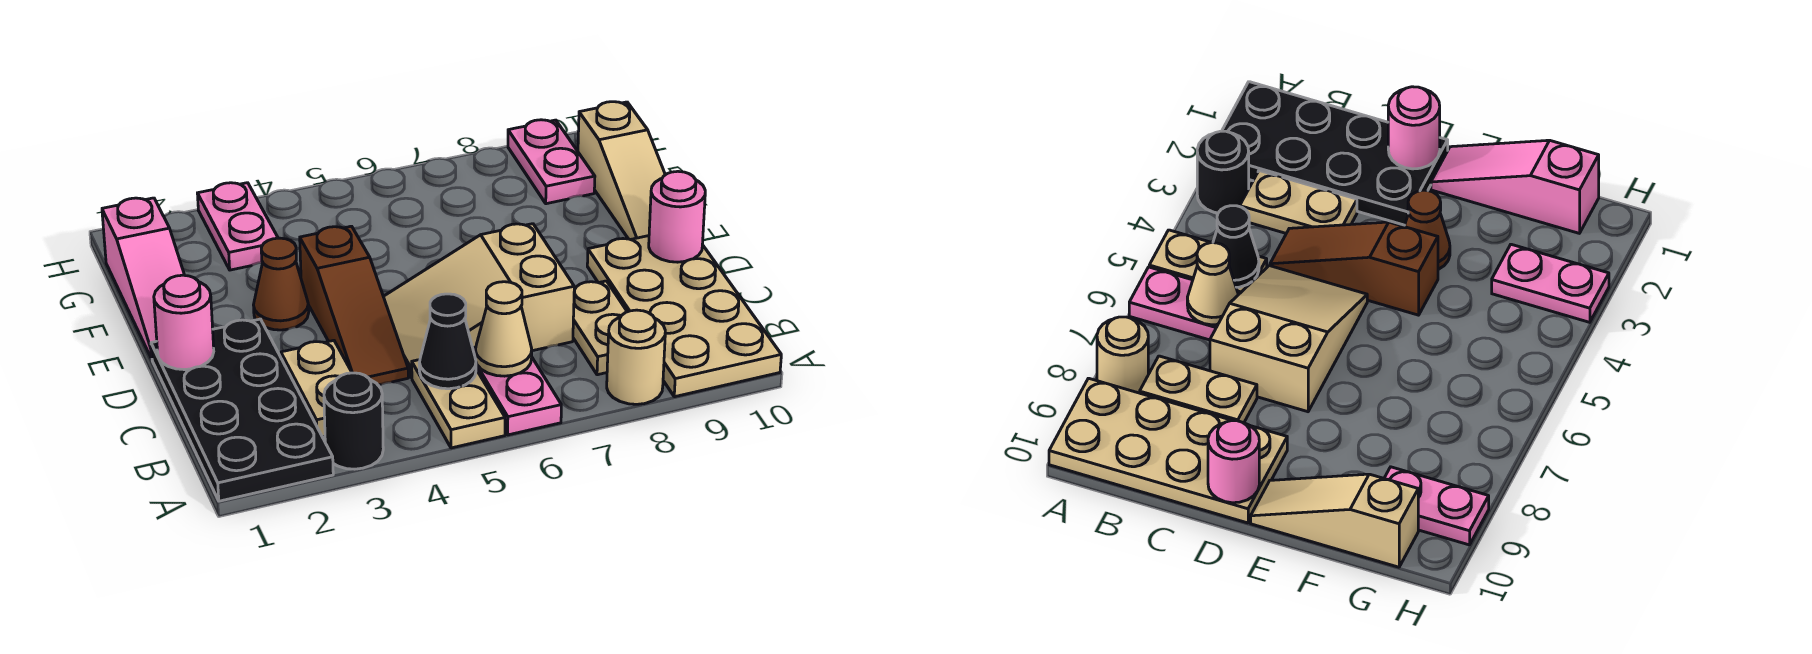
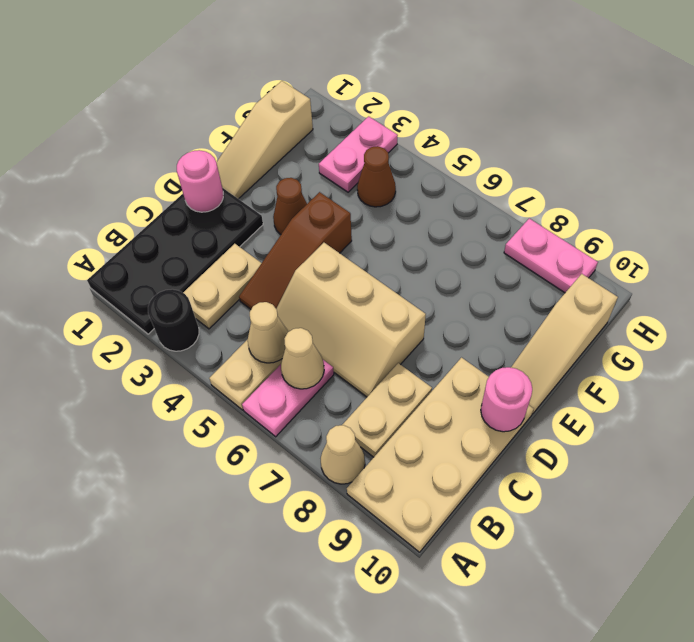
tan 1x1 round brick [607,310,665,404] -> tan 1x1 cone [321,425,365,484]
black 1x1 cone [419,294,476,389] -> tan 1x1 cone [248,302,288,363]
tan 2x3 slope [383,224,574,378] -> tan 2x3 slope turned to [276,243,426,397]
pink 1x3 slope [102,198,184,359] -> tan 1x3 slope [216,81,313,199]
none -> brown 1x1 cone [357,146,396,207]
pink 1x2 plate [508,120,595,204] -> pink 1x2 plate turned to [504,218,598,293]

